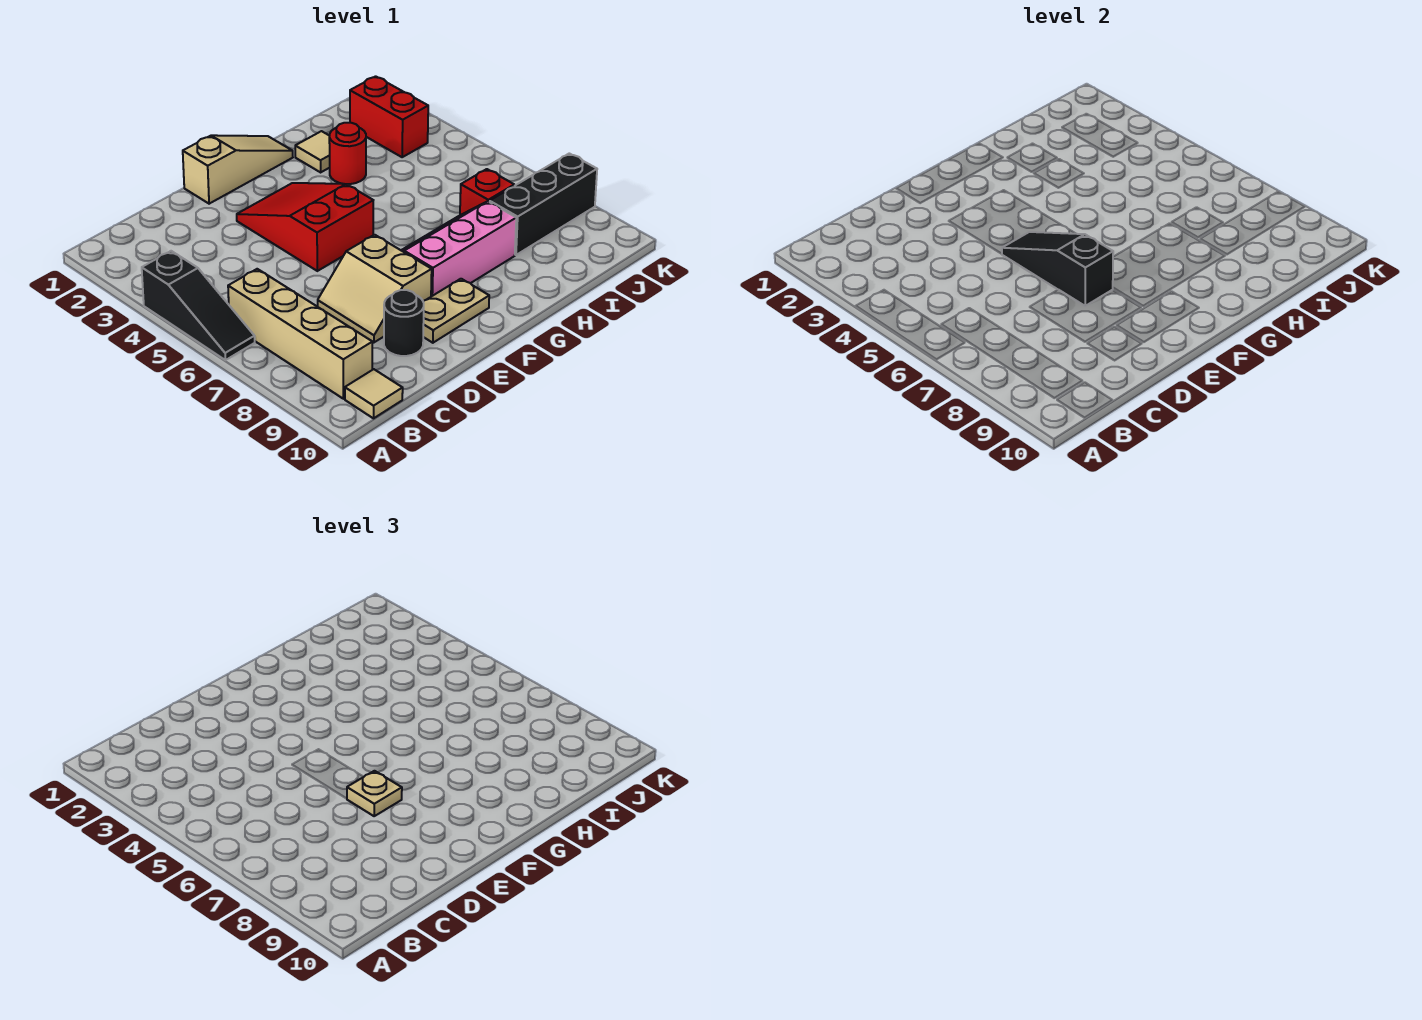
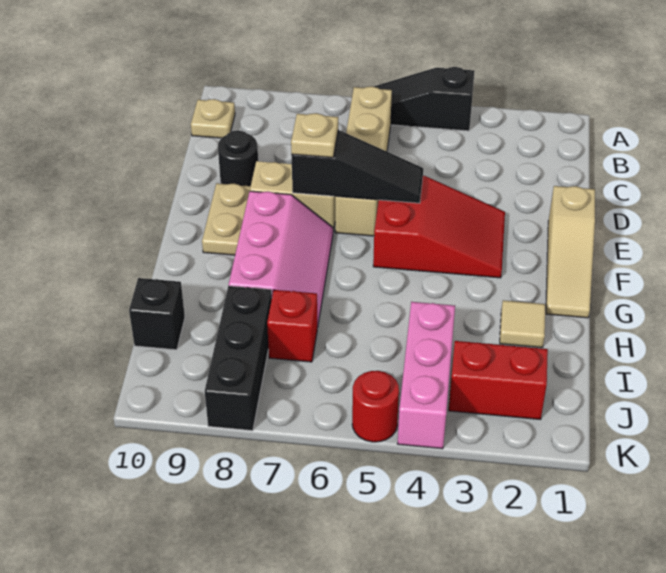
tan 1x4 brick [228,269,373,399] -> tan 1x4 brick turned to [335,86,392,236]
tan 1x1 tile [345,369,403,418] -> tan 1x1 plate [191,99,235,138]
red 1x1 round brick [329,123,366,184] -> red 1x1 round brick moved to [352,371,399,442]
none -> pink 1x3 brick [398,302,455,449]
none -> black 1x1 brick [129,278,185,350]

